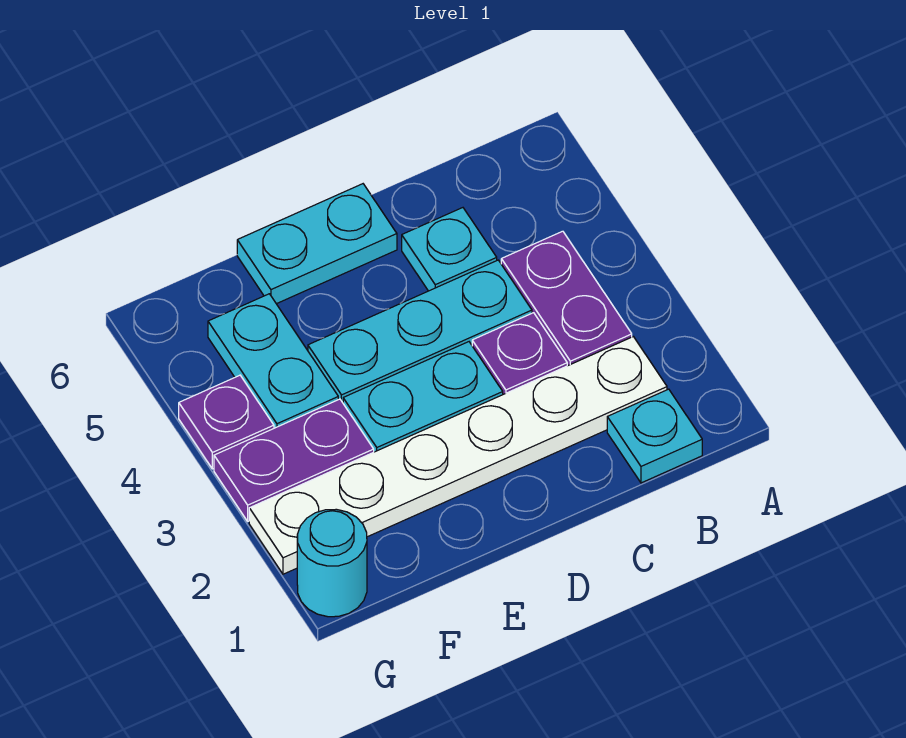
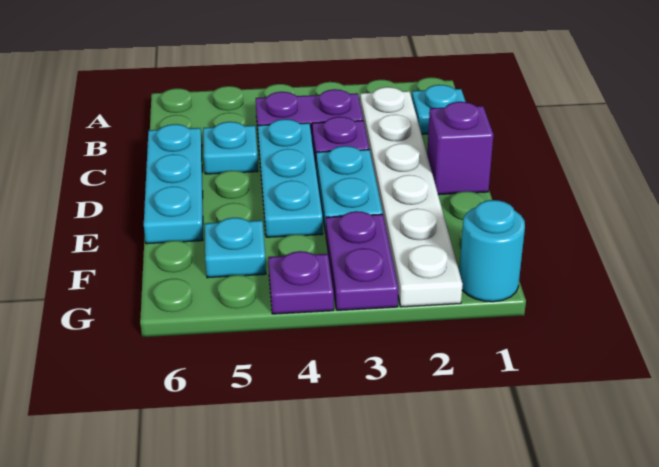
none -> purple 1x1 brick [427,102,494,195]
cyan 1x2 plate [237,184,397,304] -> cyan 1x3 plate [144,124,203,244]
cyan 1x2 plate [208,294,338,428] -> cyan 1x1 plate [205,218,266,278]

